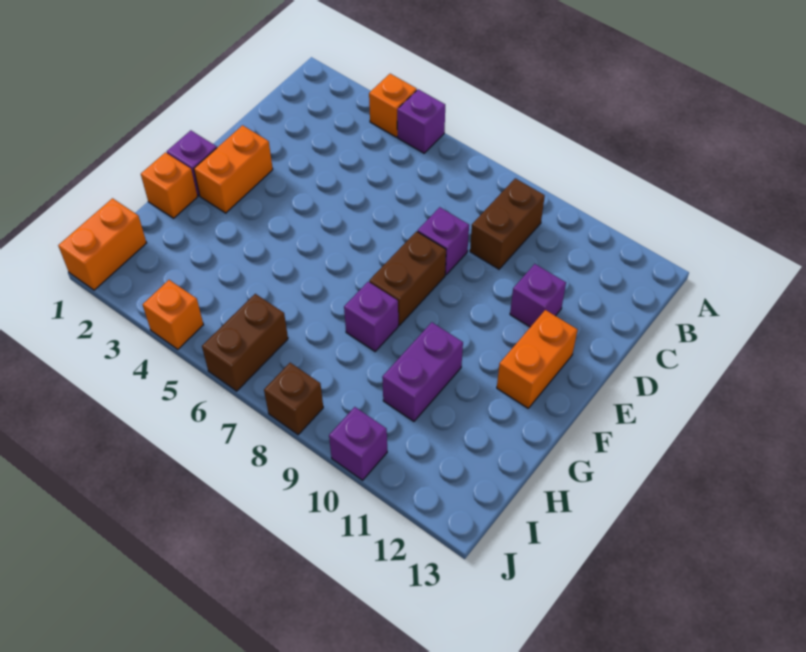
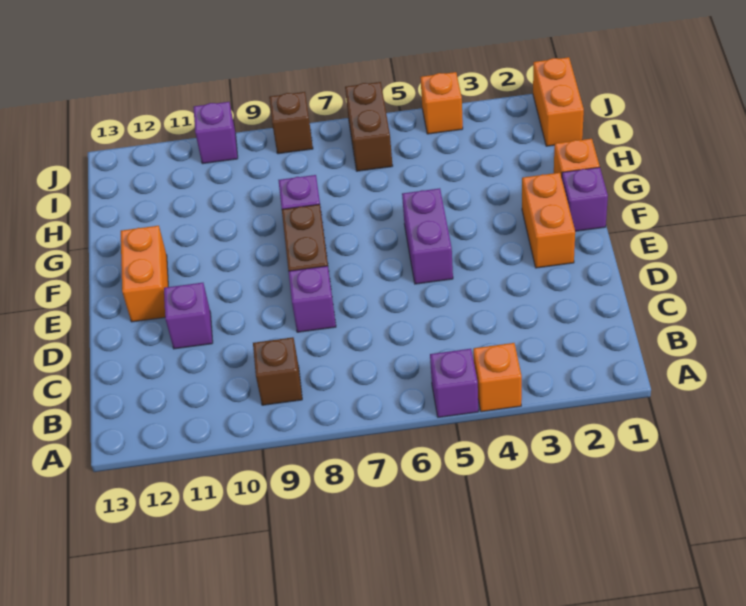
brown 1x2 brick [470,178,545,269] -> brown 1x1 brick [253,337,302,405]
purple 1x2 brick [382,322,463,421] -> purple 1x2 brick moved to [402,188,453,284]

